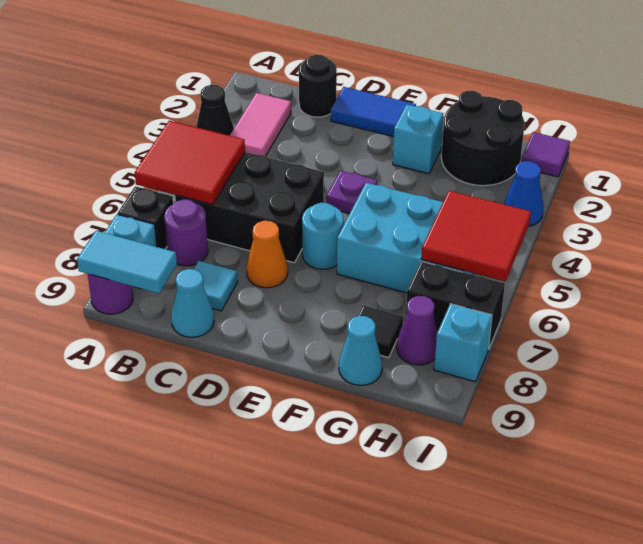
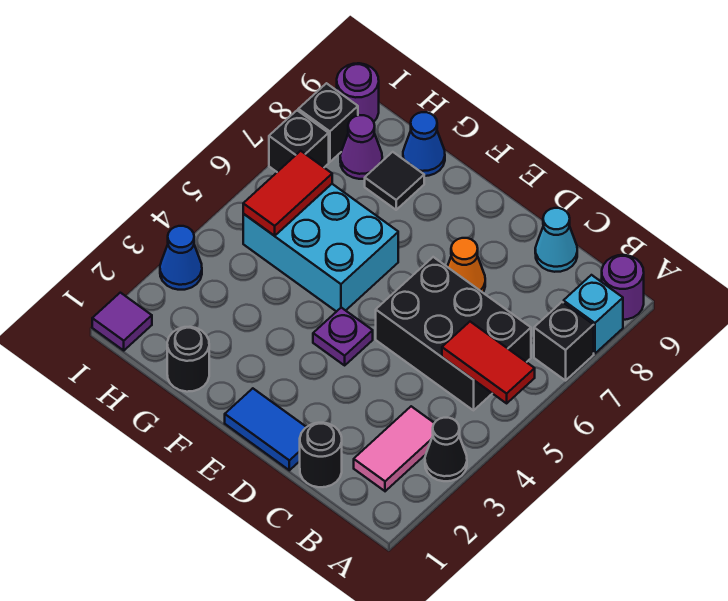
red 2x2 tile [135,121,245,205] -> red 1x2 tile [442,322,535,403]
cyan 1x2 tile [77,231,177,293] -> none
purple 1x1 round brick [164,199,208,266] -> purple 1x1 round brick moved to [337,63,379,122]
cyan 1x1 tile [194,261,238,311] -> none
cyan 1x1 round brick [302,203,344,269] -> none
cyan 1x1 brick [393,105,443,174] -> none
black 2x2 round brick [441,91,524,186] -> black 1x1 round brick [167,327,209,392]
cyan 1x1 cone [339,316,382,385] -> blue 1x1 cone [403,112,445,176]
red 2x2 tile [421,191,531,281] -> red 1x2 tile [243,151,332,236]
black 1x2 brick [406,261,505,348] -> black 1x1 brick [269,110,329,172]
cyan 1x1 brick [434,304,492,382] -> black 1x1 brick [298,83,358,162]

